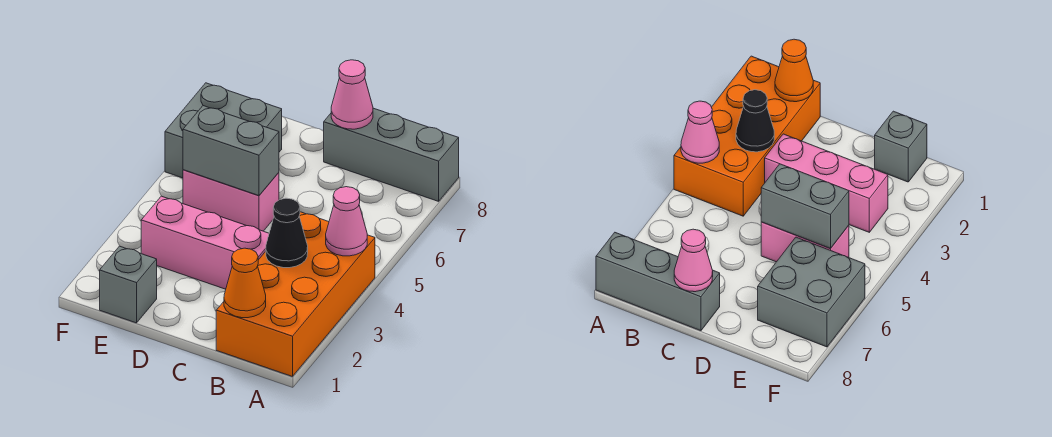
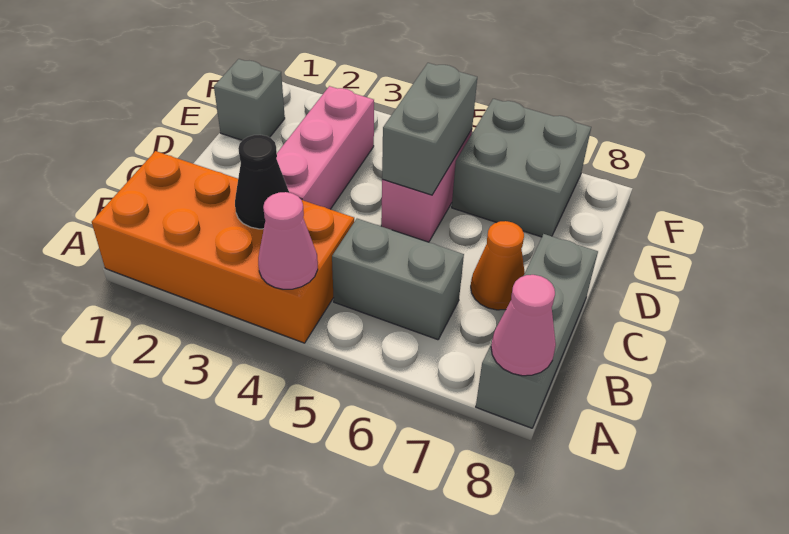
orange 1x1 cone [224,248,266,318] -> orange 1x1 cone moved to [471,221,525,310]
none -> grey 1x2 brick [332,219,464,340]
pink 1x1 cone [331,60,373,129] -> pink 1x1 cone moved to [491,275,556,376]

